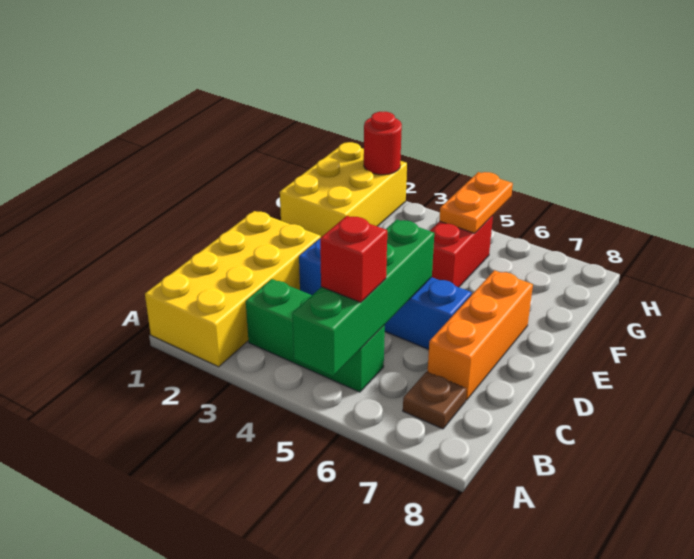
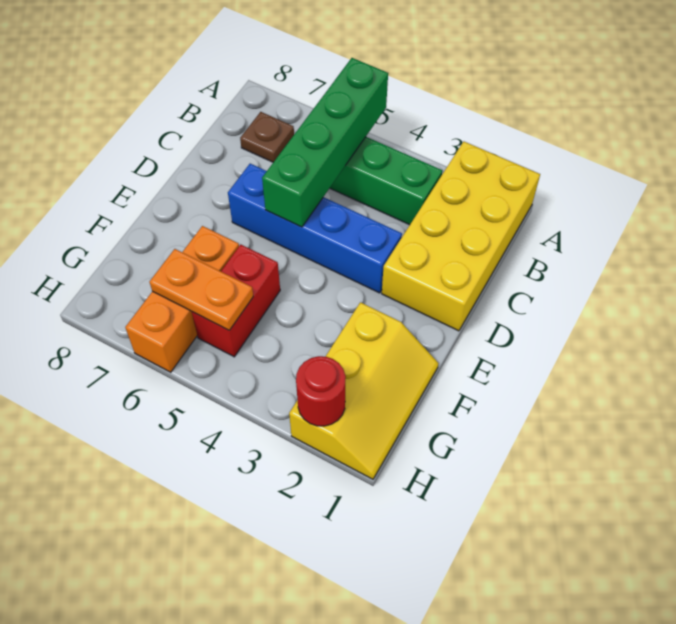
red 1x1 brick [320,216,387,302] -> none
orange 1x3 brick [428,270,533,400] -> orange 1x3 brick moved to [125,226,239,372]
yellow 2x3 brick [280,142,407,237] -> yellow 2x3 slope [289,302,439,479]
orange 1x2 plate [439,172,513,233] -> orange 1x2 plate turned to [150,249,253,330]

